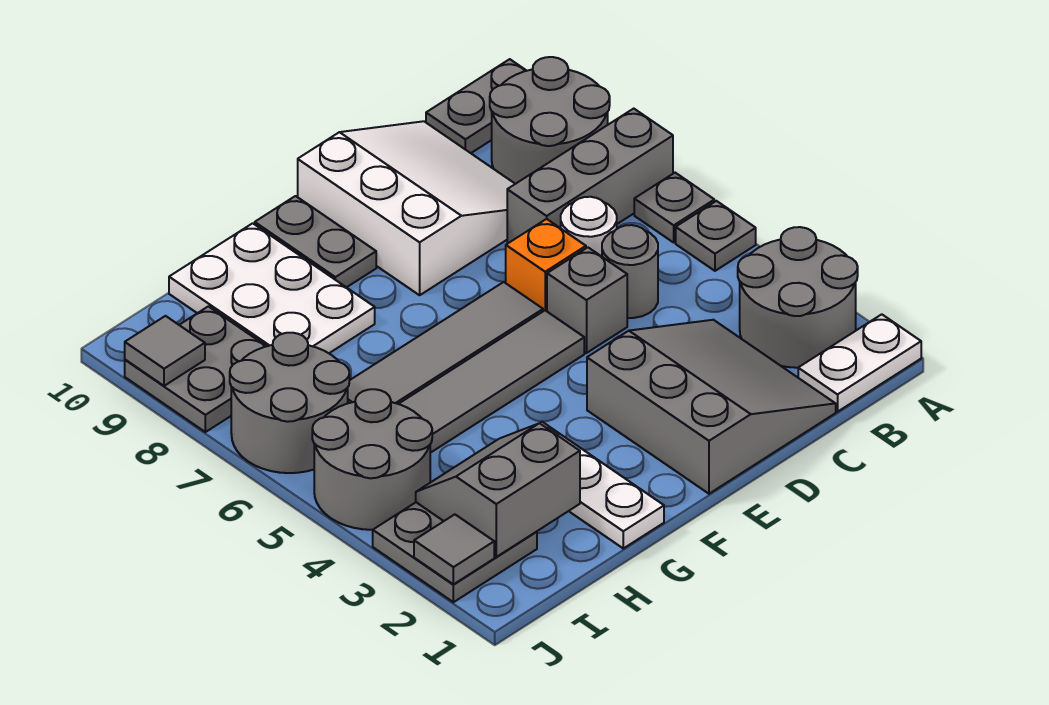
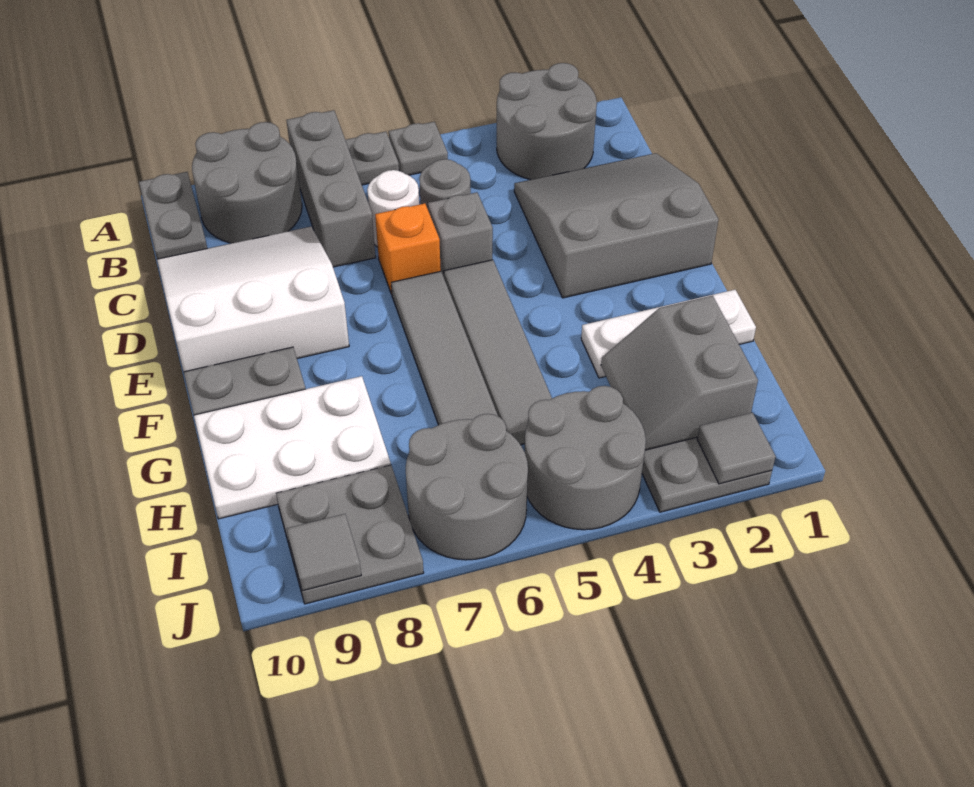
white 1x2 plate [798,314,921,412] -> none

